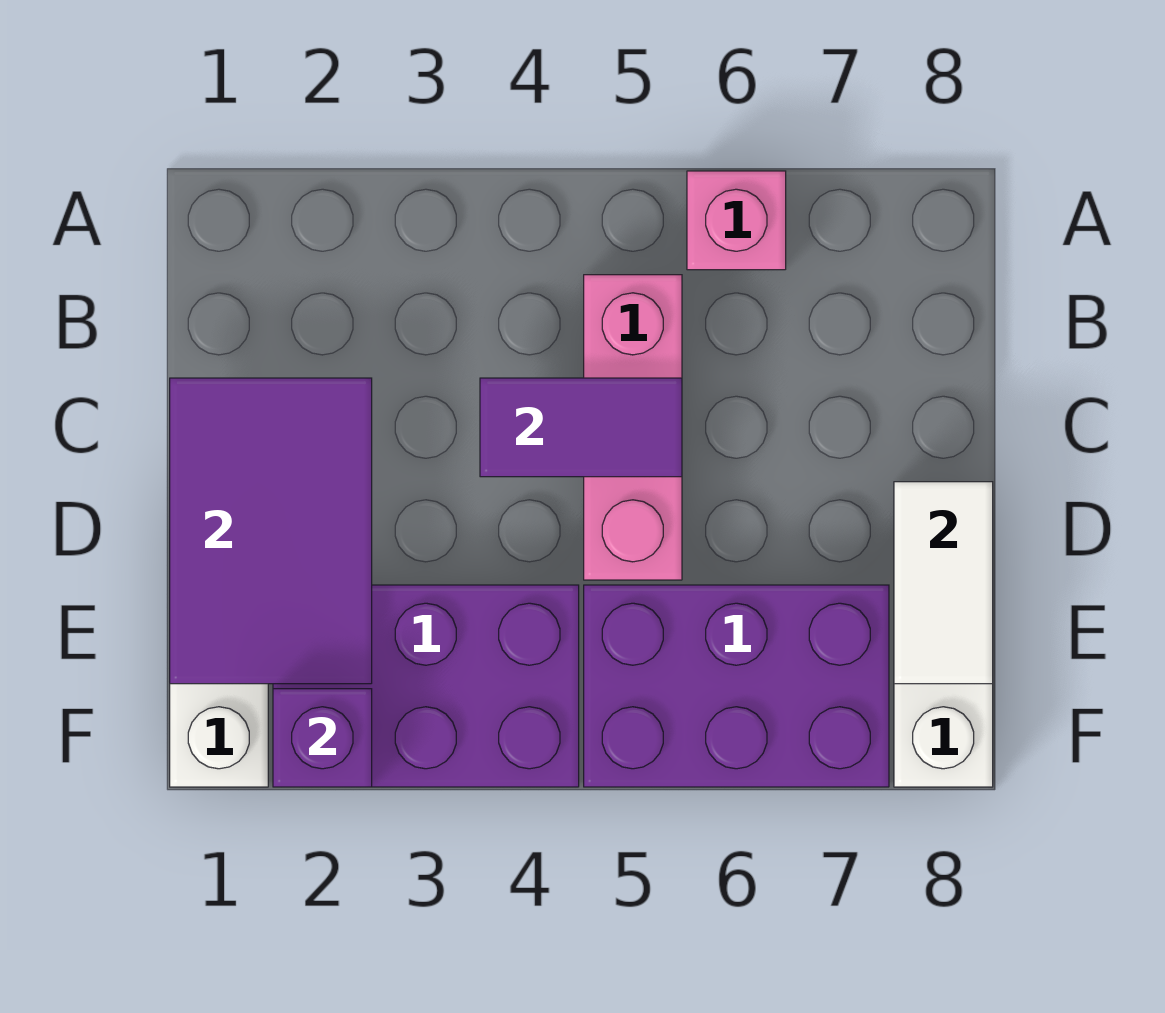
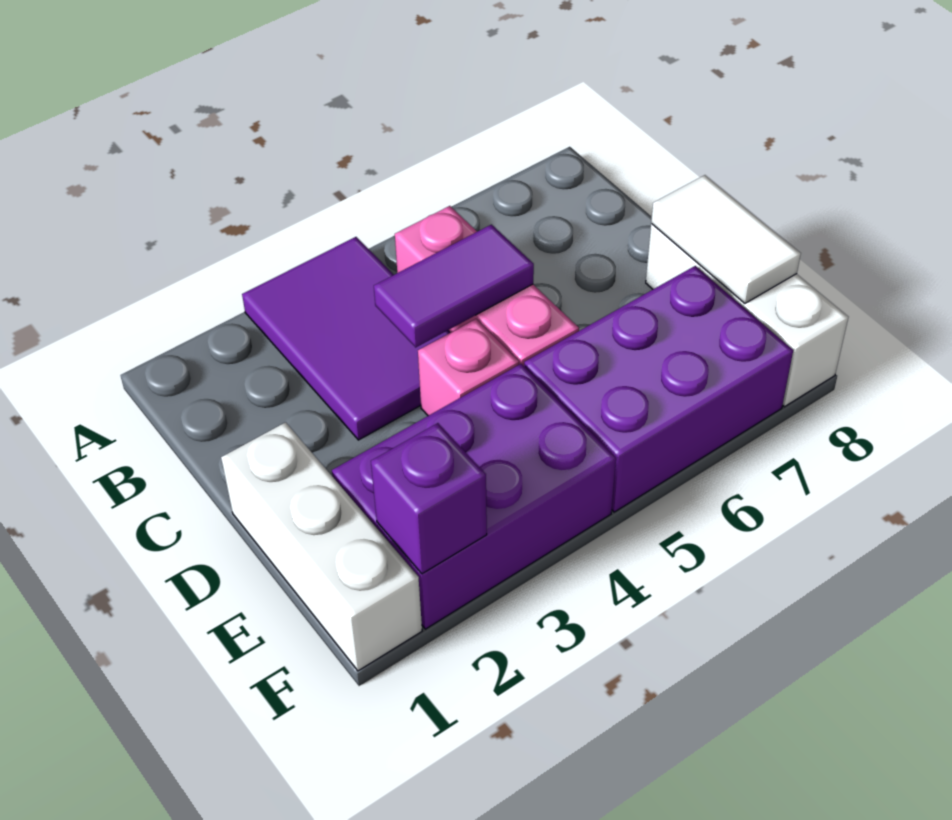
pink 1x1 brick [687,171,786,270] -> pink 1x1 brick moved to [418,319,519,416]
purple 2x3 tile [170,378,372,684] -> purple 2x3 tile moved to [242,237,451,440]

